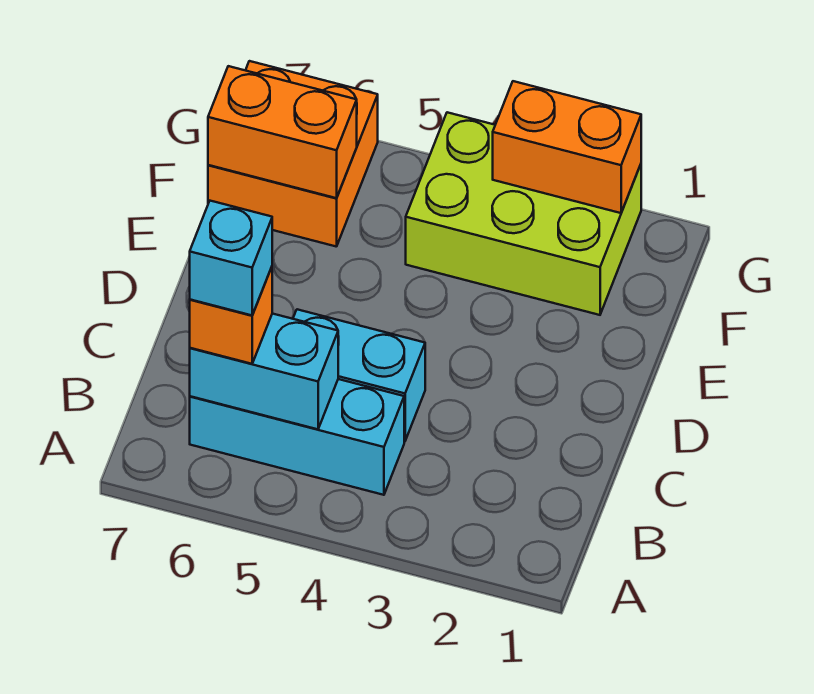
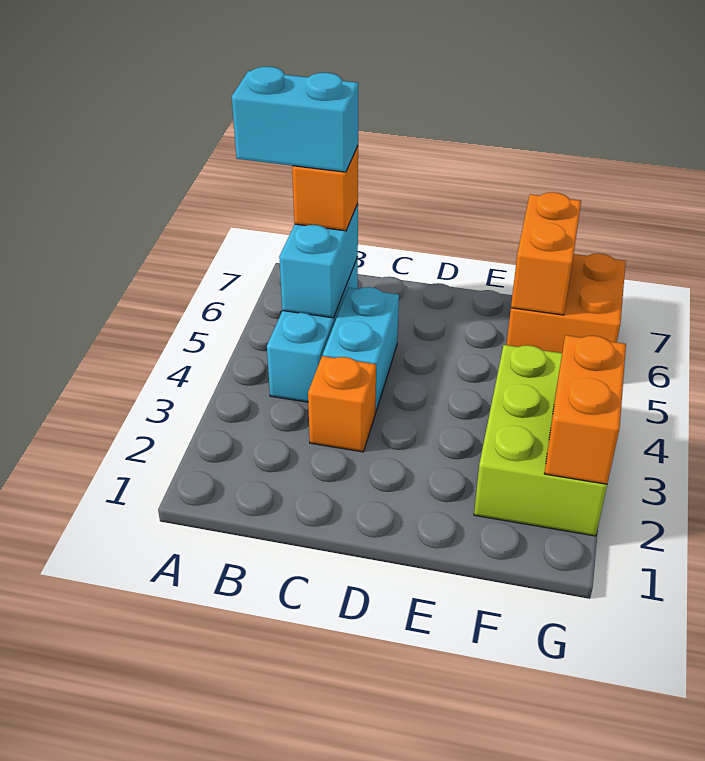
cyan 1x1 brick [190,201,272,315] -> cyan 1x2 brick [232,66,358,172]
none -> orange 1x1 brick [308,356,376,452]

